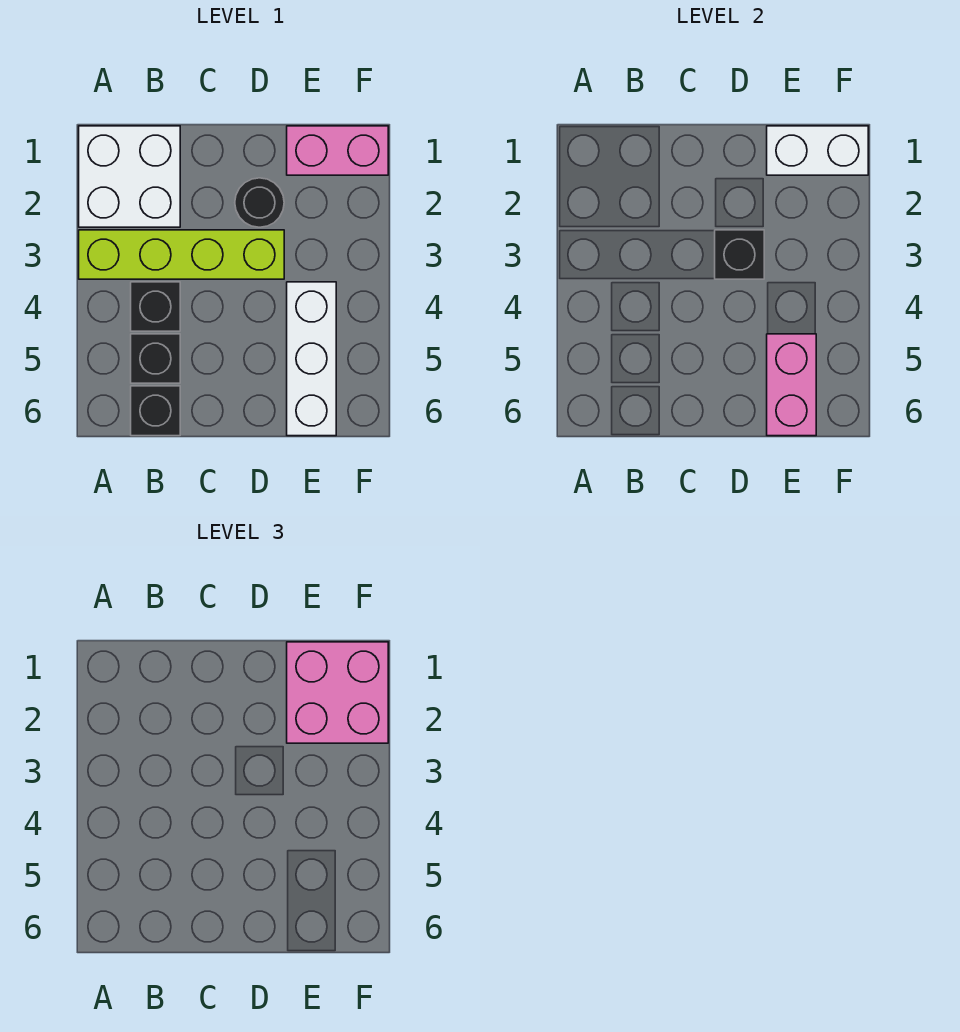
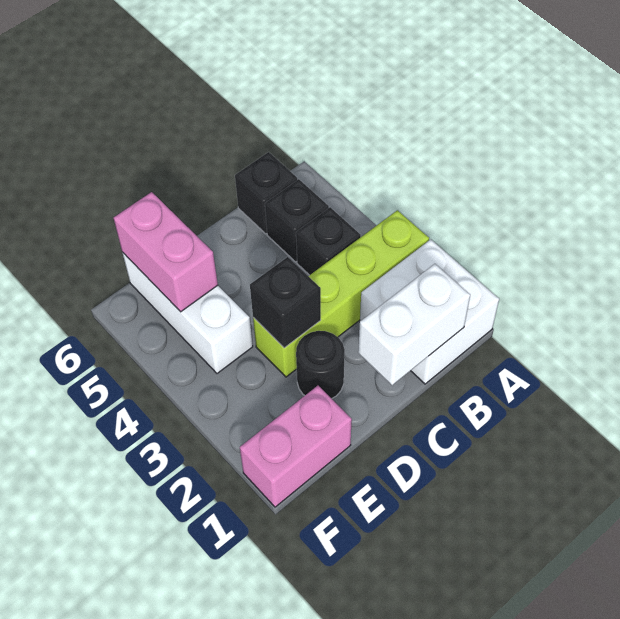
white 1x2 brick [767,126,868,175] -> white 1x2 brick moved to [358,264,470,385]
pink 2x2 brick [287,642,388,743] -> none

